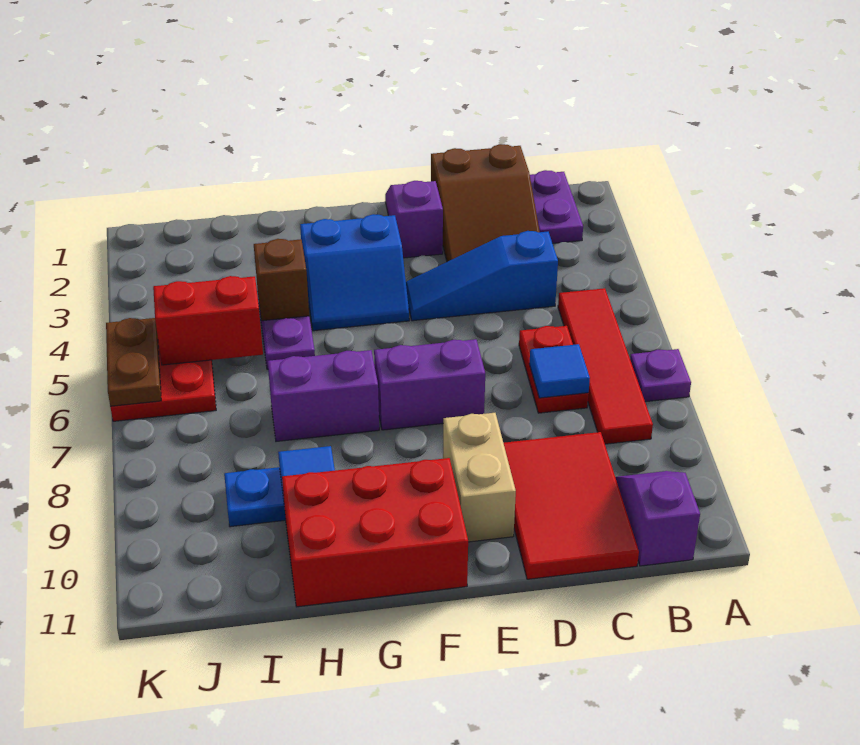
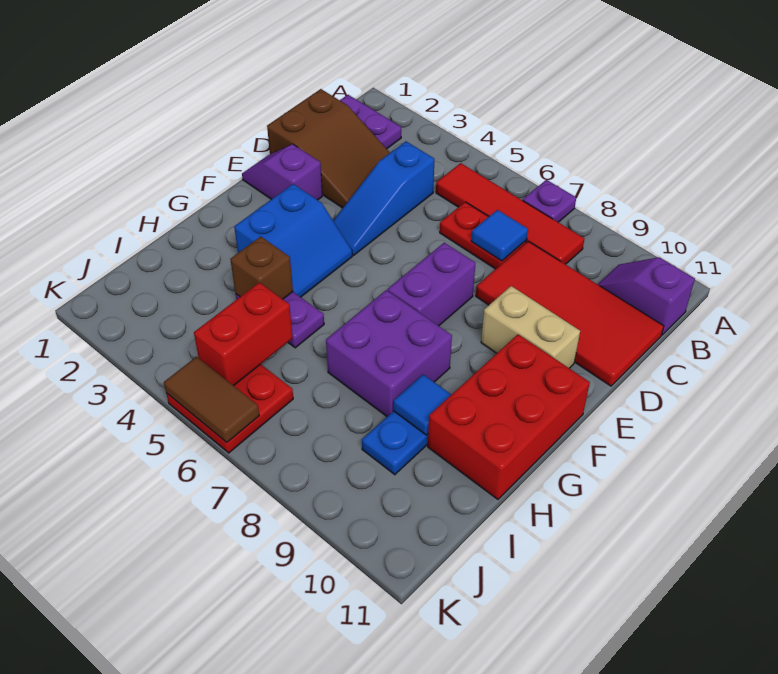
red 2x3 tile [504,432,639,579] -> red 2x4 tile [476,241,664,386]
purple 1x2 brick [268,350,379,441] -> purple 2x2 brick [326,290,452,416]
brown 1x2 plate [106,318,161,406] -> brown 1x2 tile [164,357,259,442]

